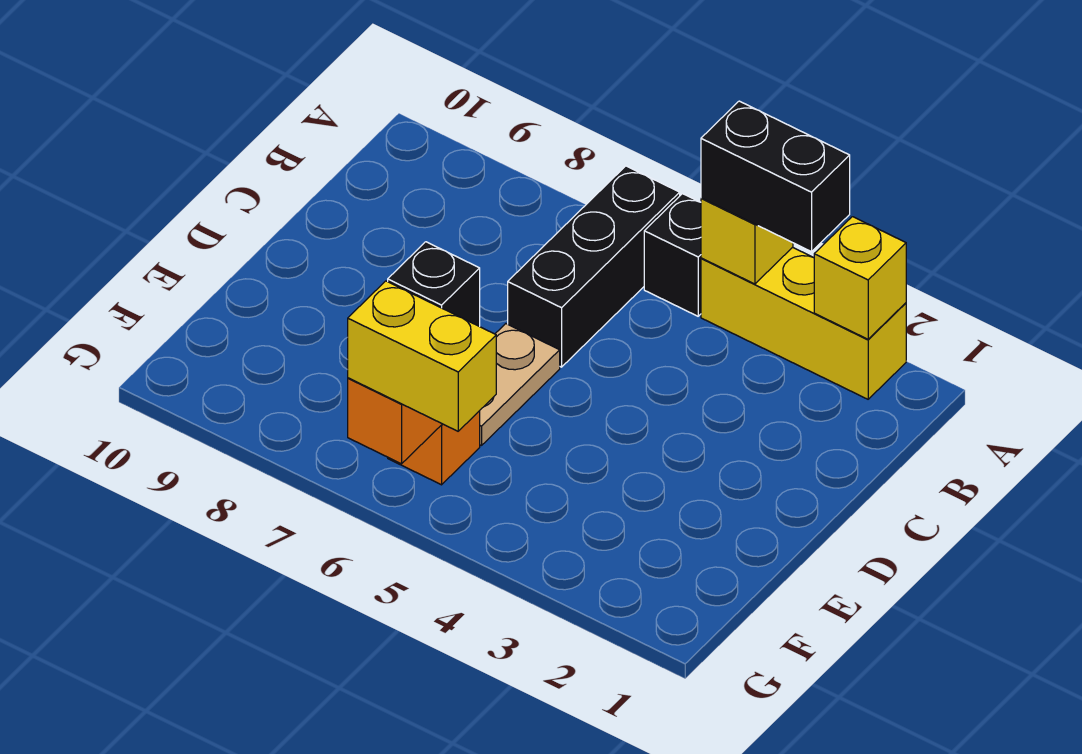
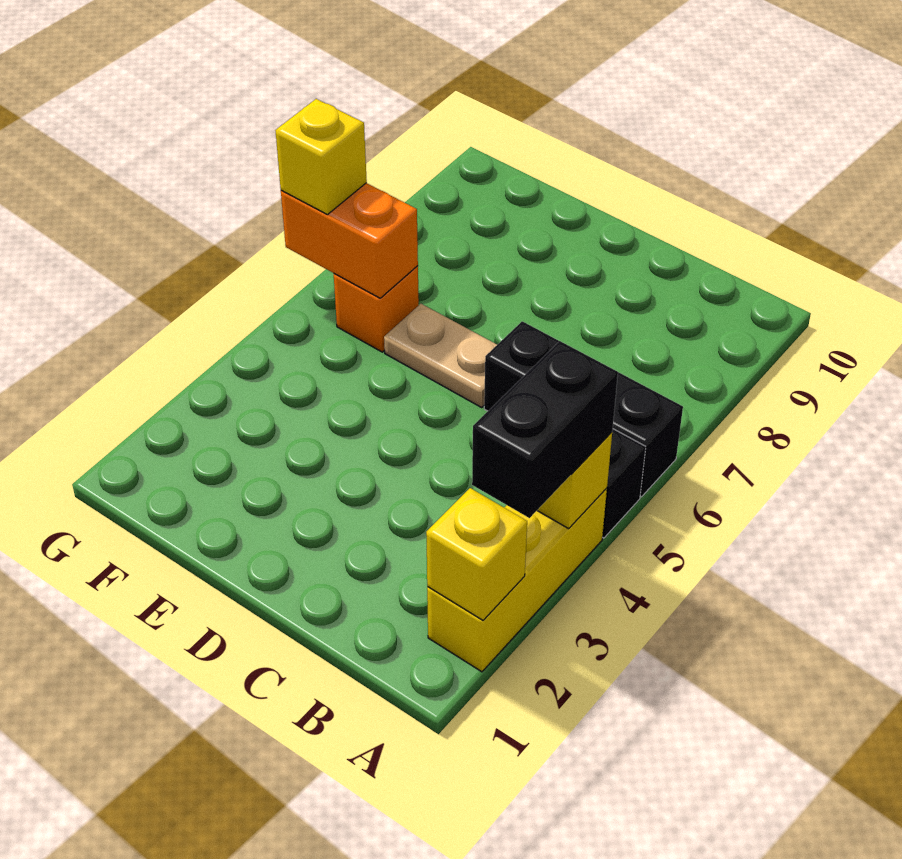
black 1x1 brick [388,242,480,326] -> none
yellow 1x2 brick [348,281,496,431] -> yellow 1x1 brick [275,99,367,215]

